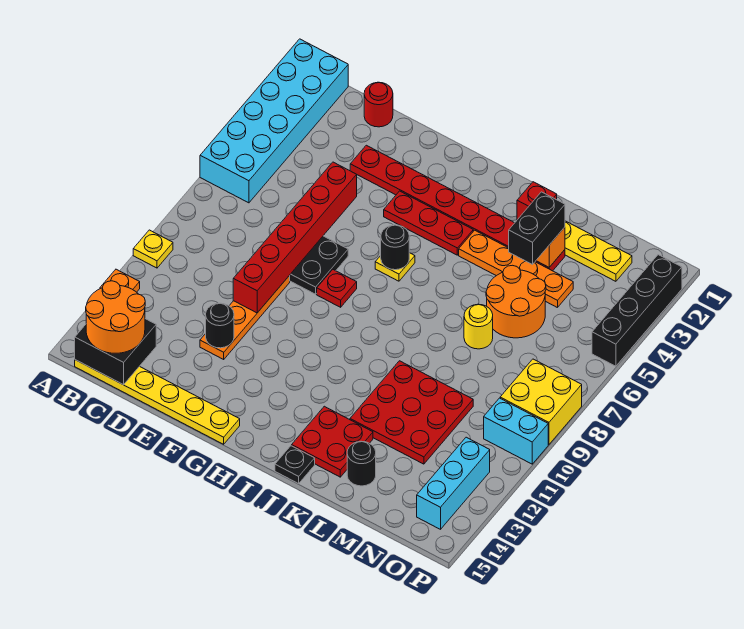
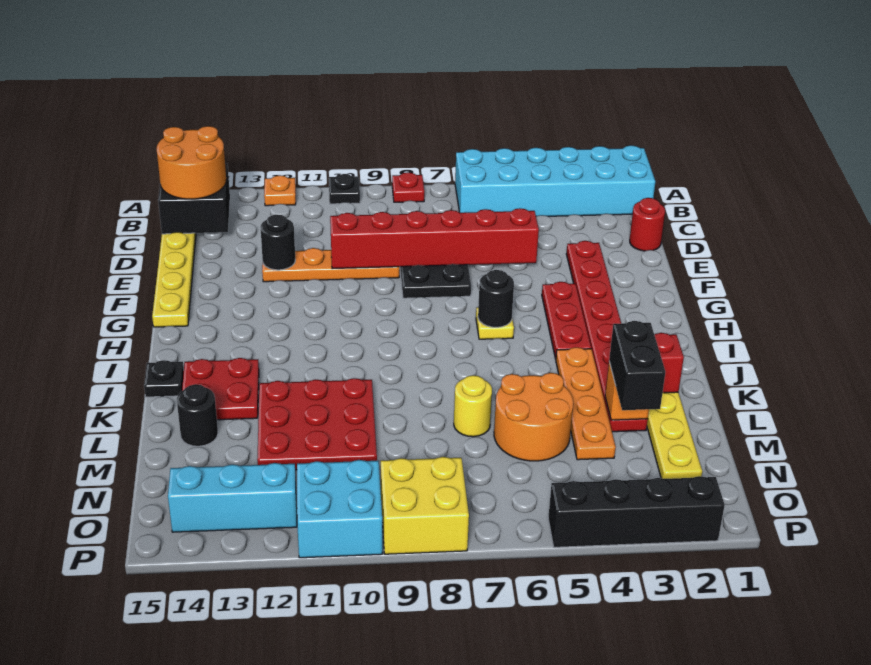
yellow 1x1 plate [133,230,173,268] -> black 1x1 plate [329,174,360,204]
red 1x1 plate [317,270,357,307] -> red 1x1 plate moved to [392,172,424,202]
black 1x2 brick [509,192,565,265] -> black 1x2 brick turned to [609,321,665,410]
cyan 1x2 brick [484,398,548,464] -> cyan 2x2 brick [297,460,383,558]

